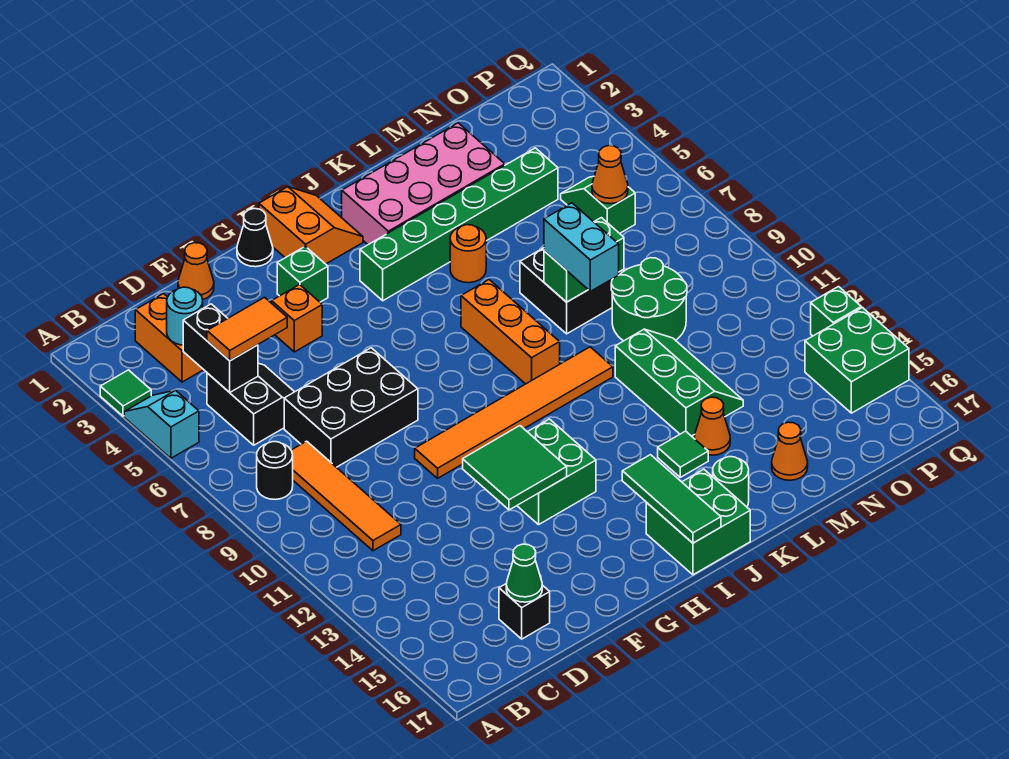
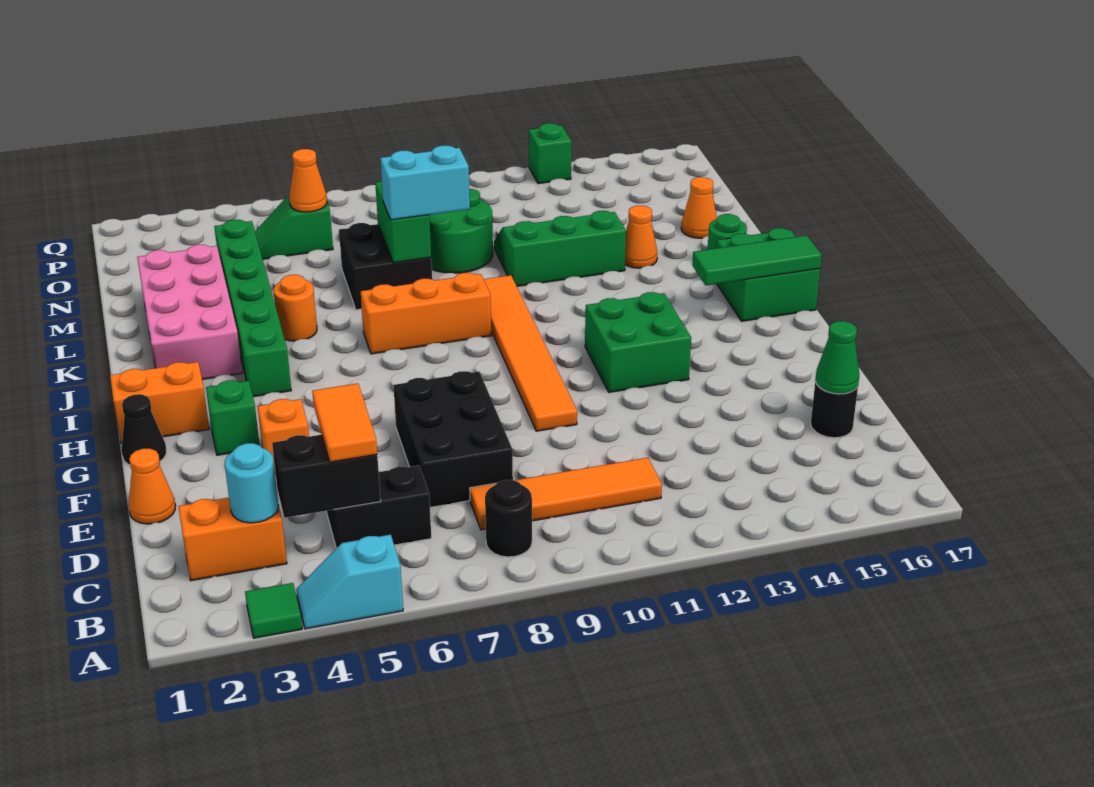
black 1x1 brick [499,583,550,639] -> black 1x1 round brick [811,382,858,438]
green 2x2 tile [463,426,567,510] -> none
green 1x1 tile [658,431,708,477] -> none
green 2x2 brick [805,308,909,413] -> none

